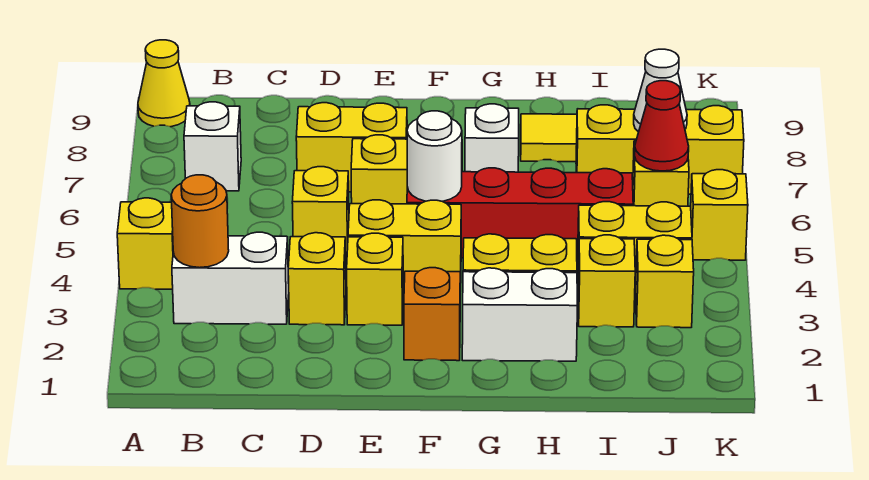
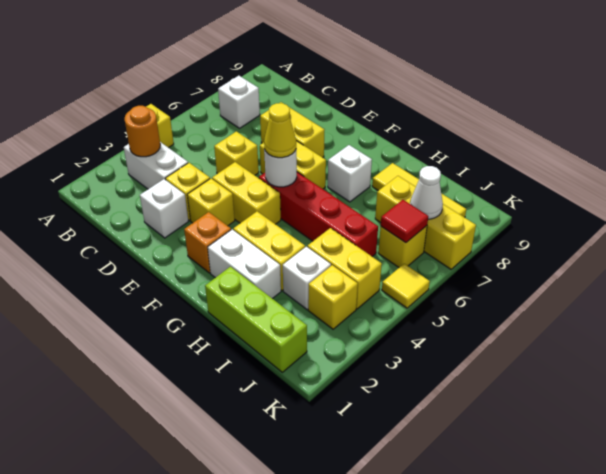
yellow 1x1 cone [138,40,190,127] -> yellow 1x1 cone moved to [264,103,296,158]
none -> white 1x1 brick [140,179,188,238]
none -> lime 1x3 brick [205,267,307,372]
yellow 1x1 brick [578,235,635,327] -> white 1x1 brick [283,247,331,310]
red 1x1 cone [635,81,689,171] -> red 1x1 tile [381,200,428,243]
yellow 1x1 brick [691,170,748,260] -> yellow 1x1 tile [382,264,430,308]

